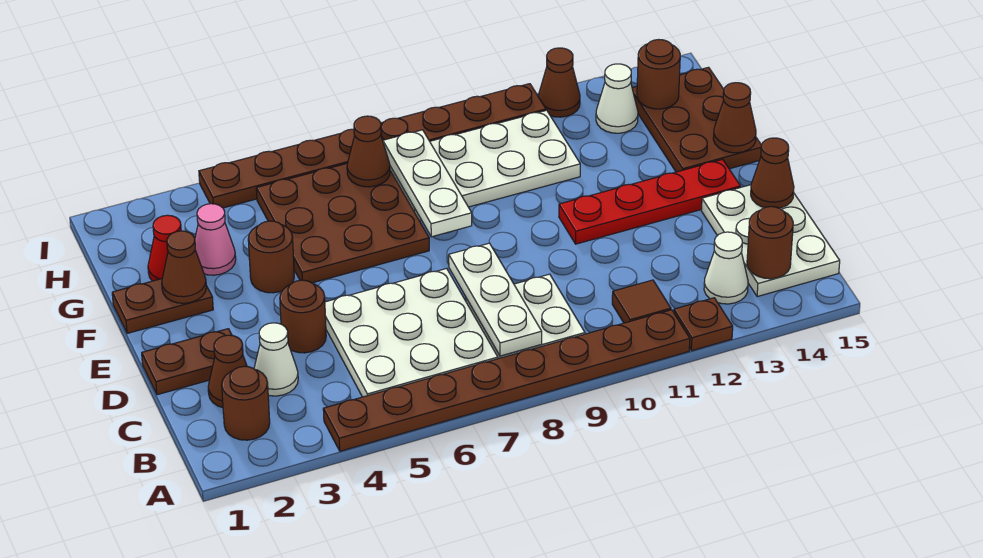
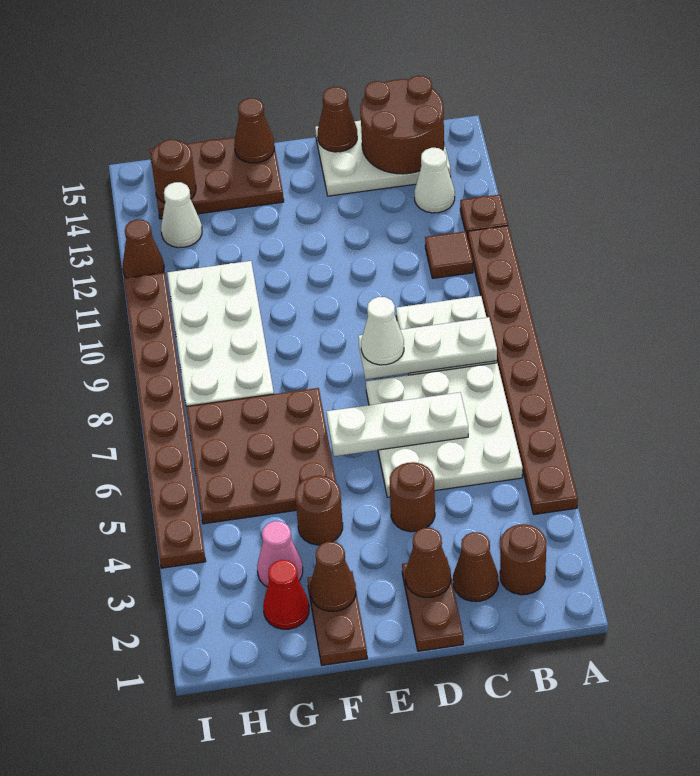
brown 1x1 round brick [747,207,793,279] -> brown 2x2 round brick [360,76,444,174]
white 1x1 cone [254,323,298,396] -> white 1x1 cone moved to [361,297,404,365]
red 1x4 plate [559,159,740,244] -> none
white 1x3 plate [383,130,472,237] -> white 1x3 plate moved to [327,392,468,456]
brown 1x1 cone [347,116,390,187] -> brown 1x1 cone moved to [405,528,451,597]

